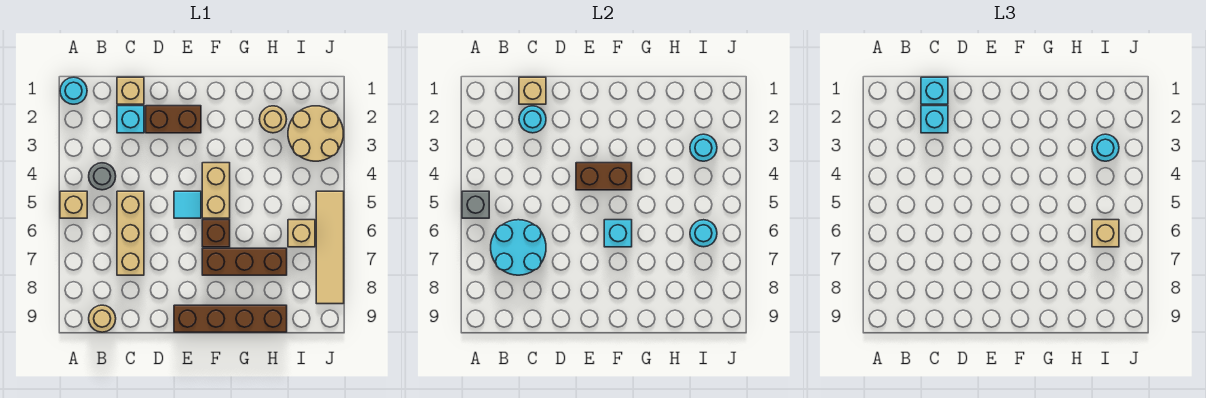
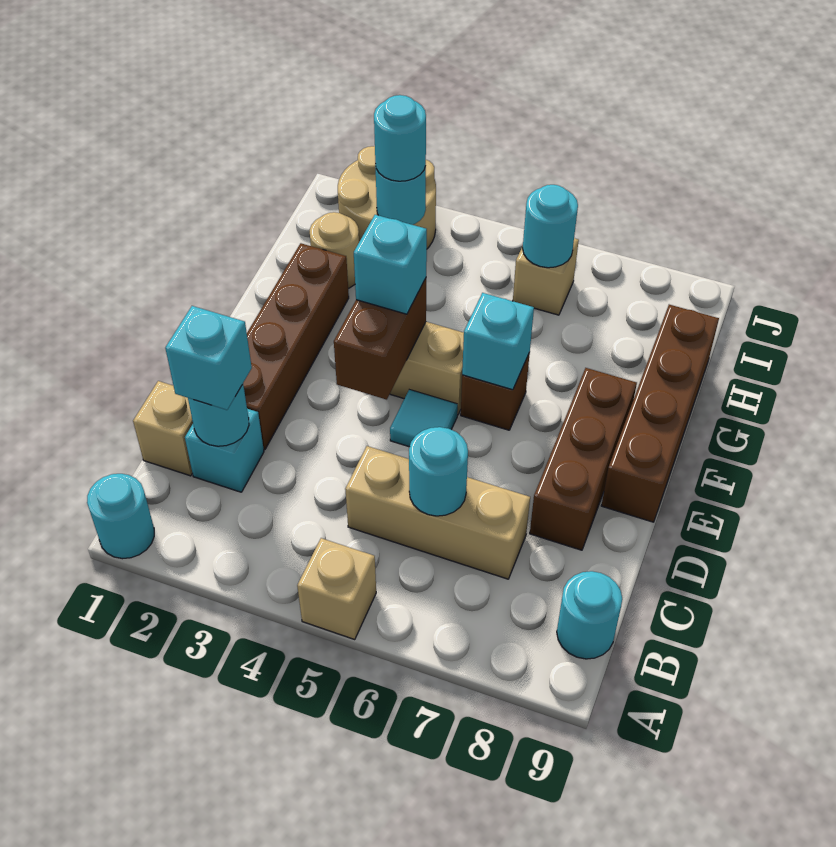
grey 1x1 brick [462,191,489,218] -> none
grey 1x1 round brick [89,163,116,190] -> none
cyan 2x2 round brick [491,220,546,275] -> cyan 1x1 round brick [409,427,468,516]
tan 1x1 round brick [89,305,116,332] -> cyan 1x1 round brick [557,571,622,659]
tan 1x1 brick [519,77,546,104] -> none
cyan 1x1 brick [921,77,948,104] -> cyan 1x1 brick moved to [354,215,427,314]
brown 1x2 brick [146,106,201,133] -> brown 1x4 brick [243,243,349,450]
brown 1x3 brick [202,248,287,275] -> brown 1x3 brick moved to [530,368,637,550]
tan 1x1 brick [1092,220,1119,247] -> none
tan 1x4 tile [316,191,344,304] -> none

